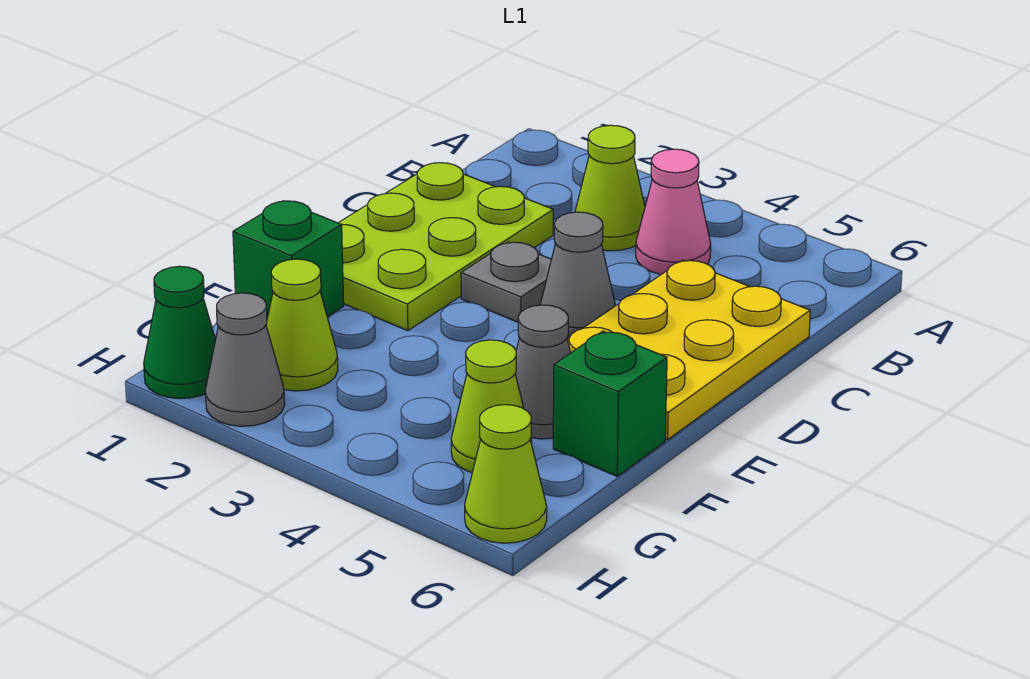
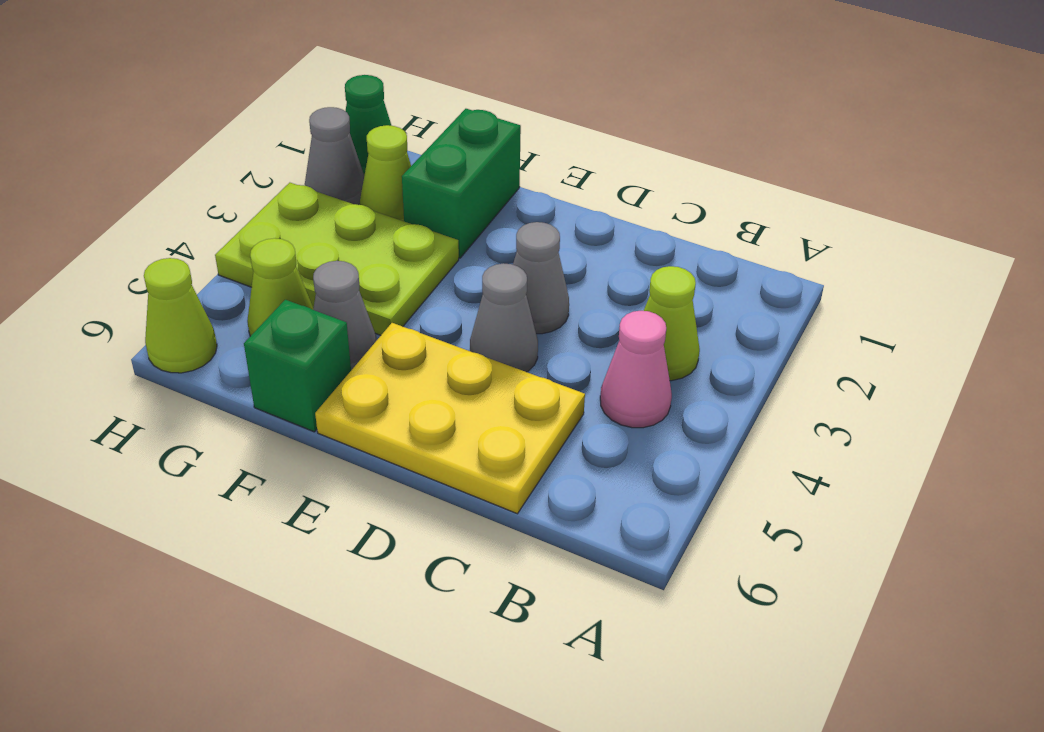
lime 2x3 plate [339,163,553,331] -> lime 2x3 plate moved to [215,183,459,335]
grey 1x1 plate [461,242,551,322] -> grey 1x1 cone [513,222,569,334]
green 1x1 brick [233,201,344,318] -> green 1x2 brick [402,109,521,258]

